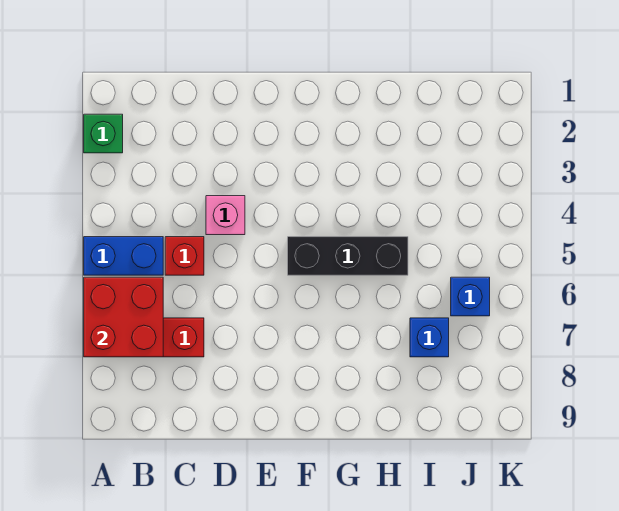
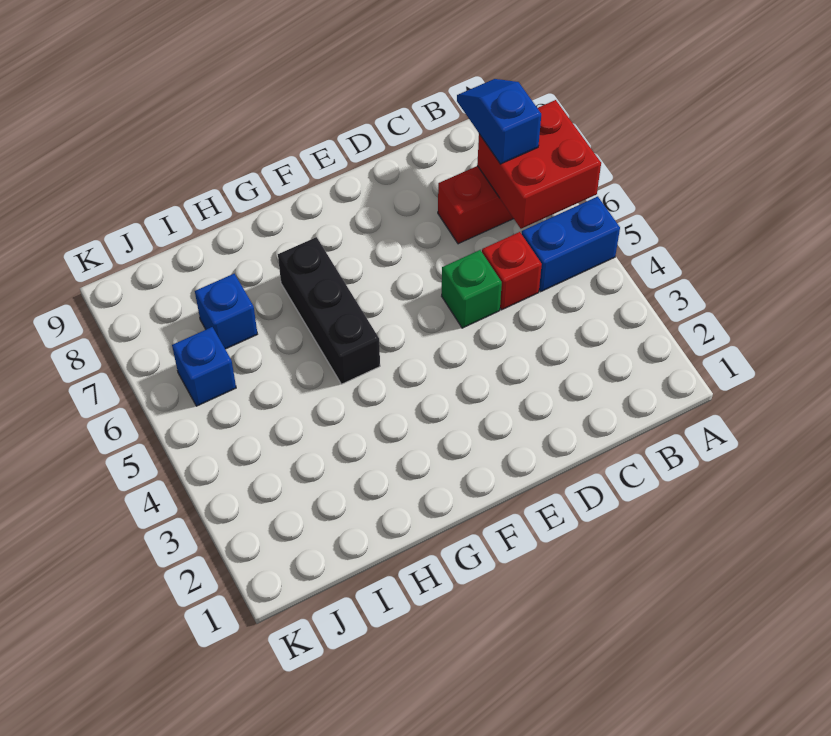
green 1x1 brick [84,114,123,153] -> green 1x1 brick moved to [442,250,502,328]
none -> blue 1x2 slope [457,79,541,164]
pink 1x1 brick [206,196,245,235] -> none
black 1x3 brick [288,237,408,275] -> black 1x3 brick turned to [278,237,380,384]

